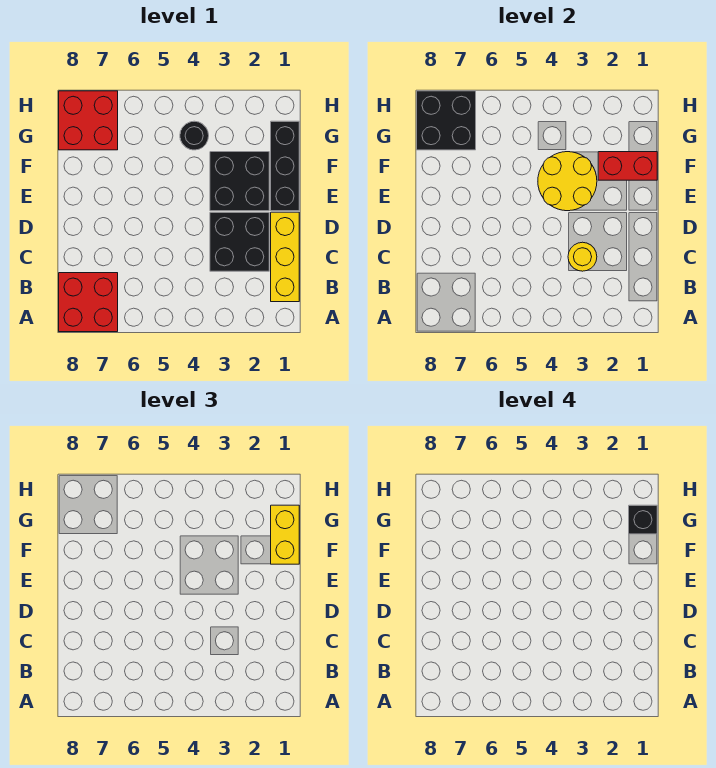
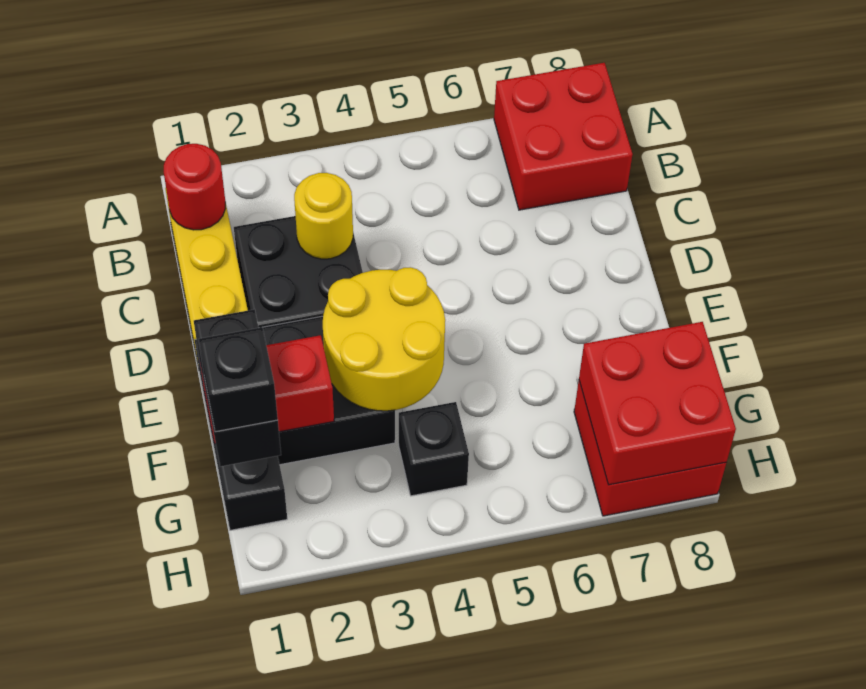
none -> red 1x1 round brick [164,144,225,230]
yellow 1x2 brick [271,505,299,564] -> black 1x2 brick [194,309,281,466]
black 1x1 round brick [180,121,209,150] -> black 1x1 brick [399,402,469,496]
black 2x2 brick [417,91,476,150] -> red 2x2 brick [579,322,736,485]

